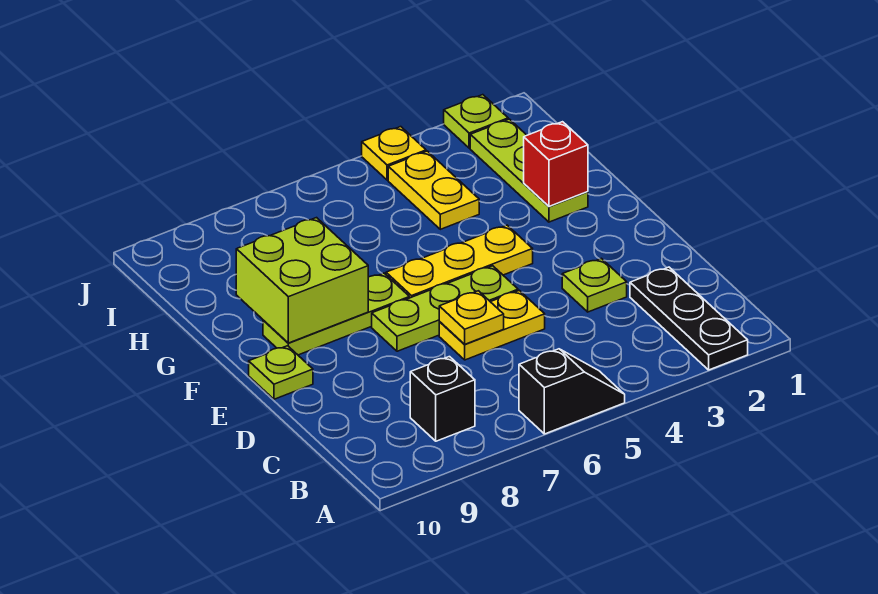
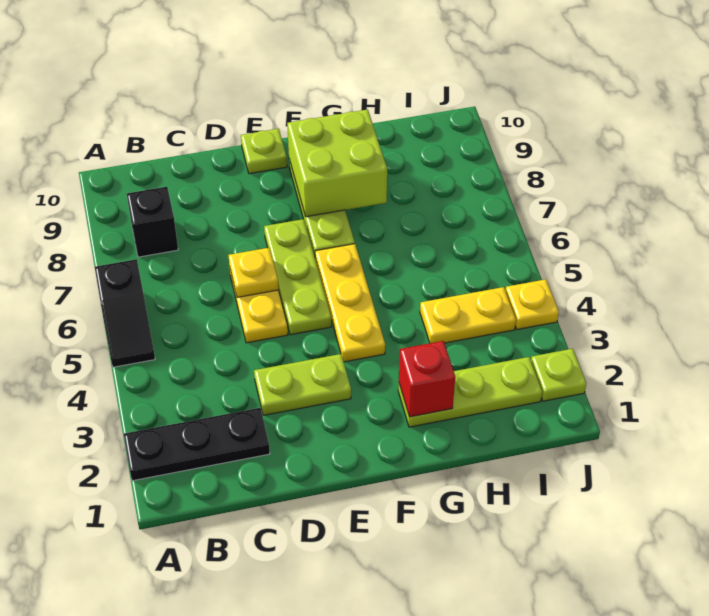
lime 1x1 plate [562,258,627,312] -> lime 1x2 plate [254,354,351,415]

